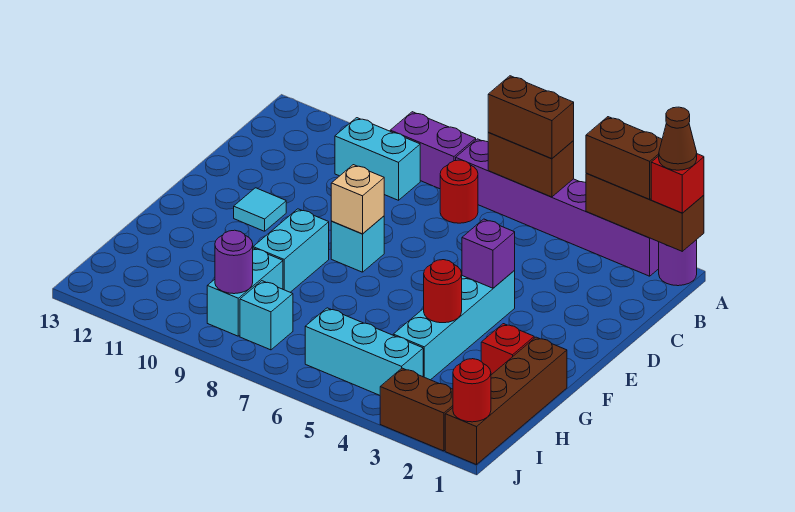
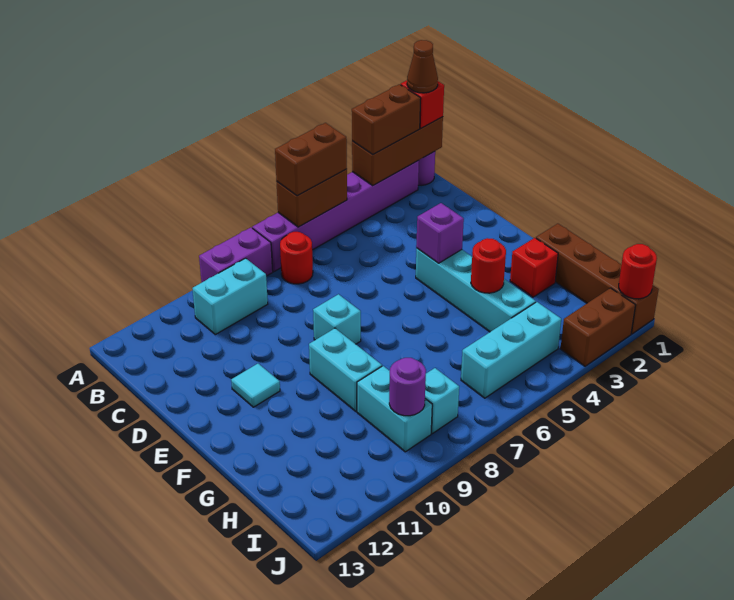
tan 1x1 brick [331,165,384,234] -> none

